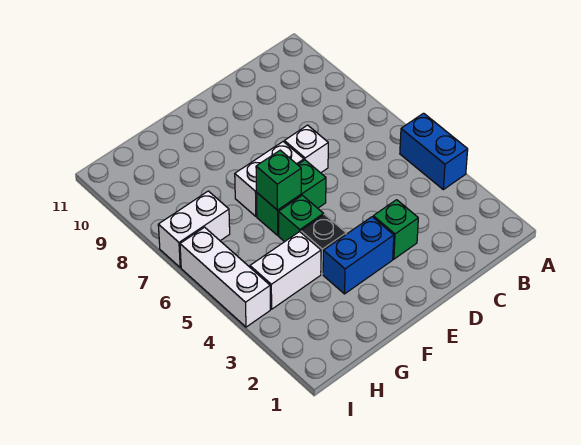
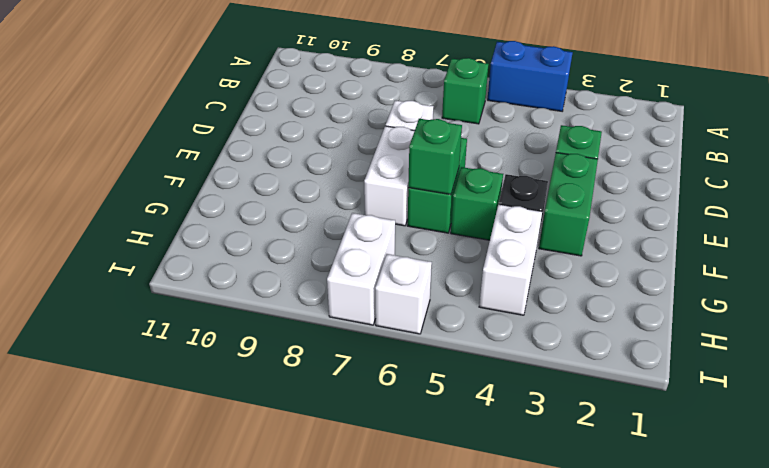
none -> green 1x1 brick [442,58,489,124]
blue 1x2 brick [323,217,394,294] -> green 1x2 brick [539,153,598,256]
white 1x3 brick [180,227,270,327] -> white 1x1 brick [375,254,432,334]

